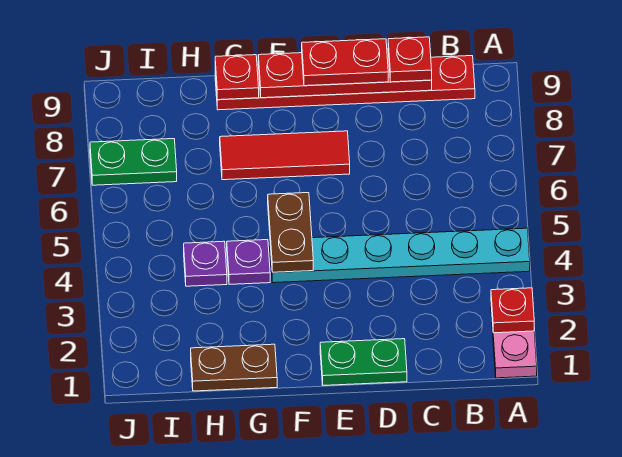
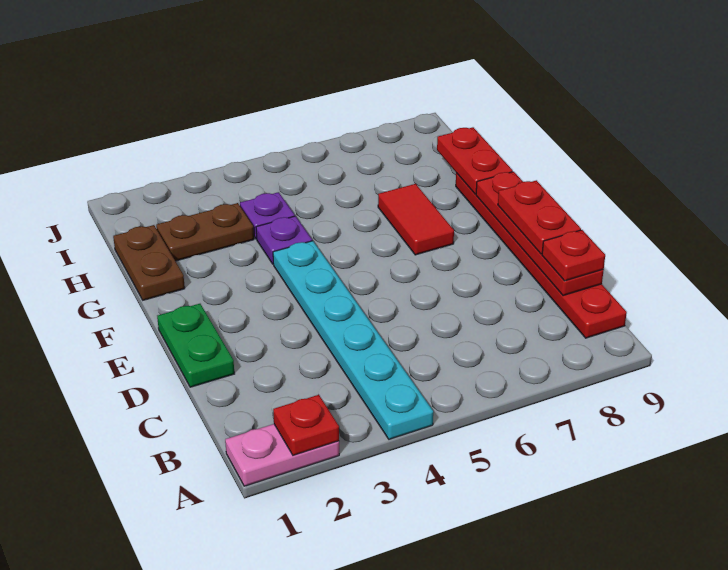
red 1x3 tile [220,131,350,180] -> red 1x2 tile [378,184,454,255]
brown 1x2 plate [268,193,313,272] -> brown 1x2 plate moved to [156,203,254,261]
red 1x1 plate [215,55,259,100] -> red 1x2 plate [437,127,513,194]
green 1x2 plate [90,139,177,185] -> none

